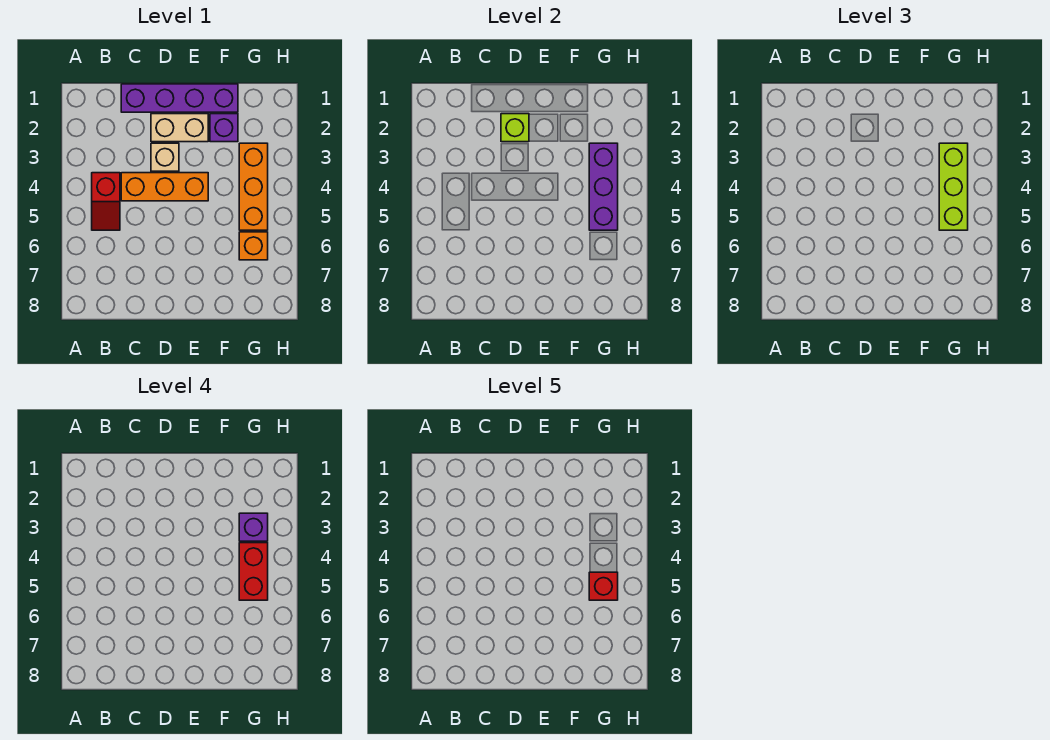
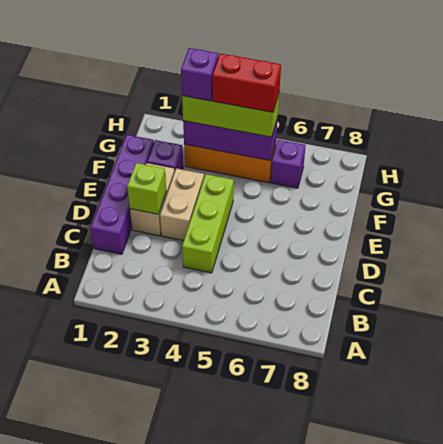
red 1x2 slope [92,173,120,230] -> none
orange 1x3 brick [121,173,208,201] -> lime 1x3 brick [182,174,234,273]
tan 1x1 brick [151,143,179,171] -> tan 1x2 brick [160,168,204,241]
red 1x1 brick [589,572,618,600] -> none
orange 1x1 brick [239,232,268,260] -> purple 1x1 brick [271,140,306,188]

